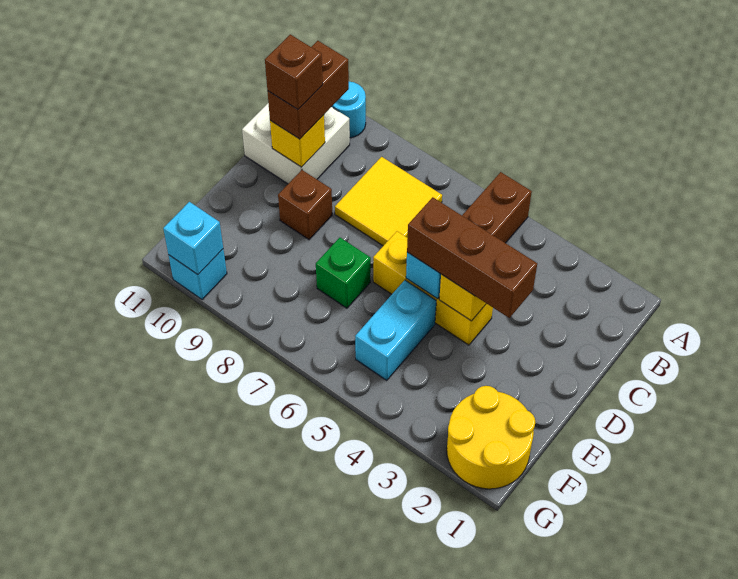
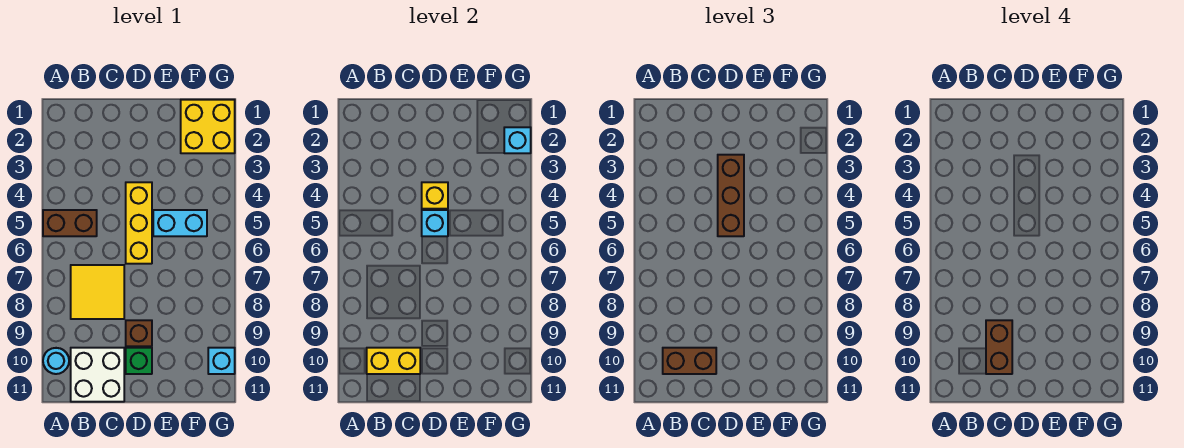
yellow 1x1 brick [270,115,325,167] -> yellow 1x2 brick [367,348,420,374]
brown 1x1 brick [265,34,323,109] -> brown 1x2 brick [986,320,1012,374]
green 1x1 brick [316,238,371,308] -> green 1x1 brick moved to [126,348,152,374]
yellow 2x2 round brick [447,386,535,489] -> yellow 2x2 brick [181,100,235,153]
cyan 1x1 brick [163,202,223,275] -> cyan 1x1 brick moved to [504,127,531,153]

